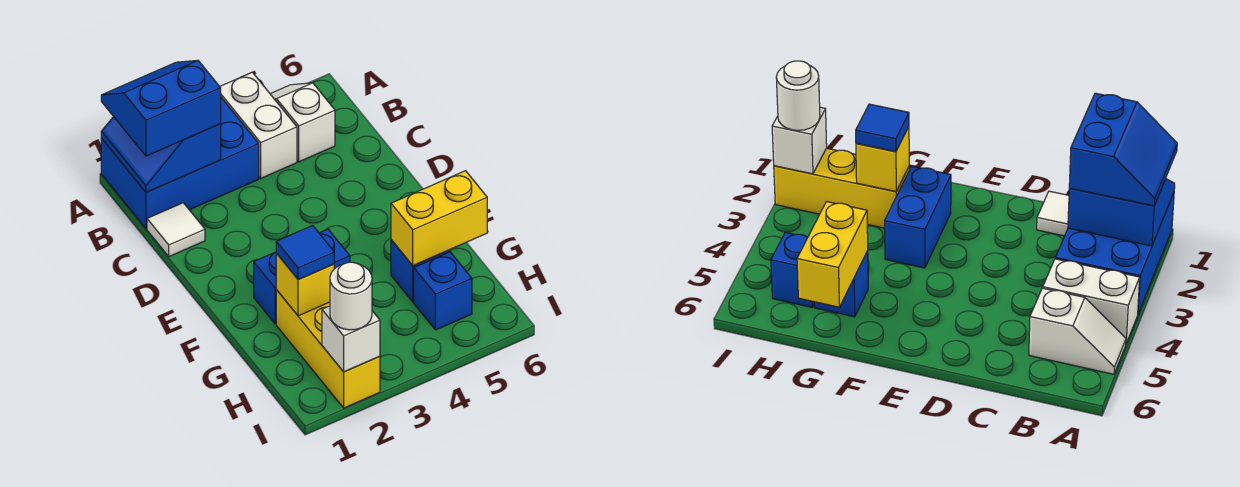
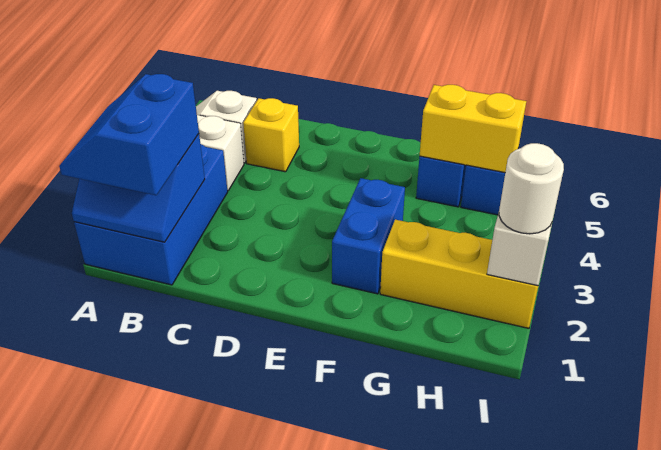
white 1x1 tile [147,203,205,257] -> none
yellow 1x1 brick [276,254,334,316] -> yellow 1x1 brick moved to [243,98,299,172]
blue 1x1 tile [276,225,334,279] -> none
yellow 1x2 brick [391,171,487,265] -> yellow 1x2 brick turned to [420,85,526,173]

